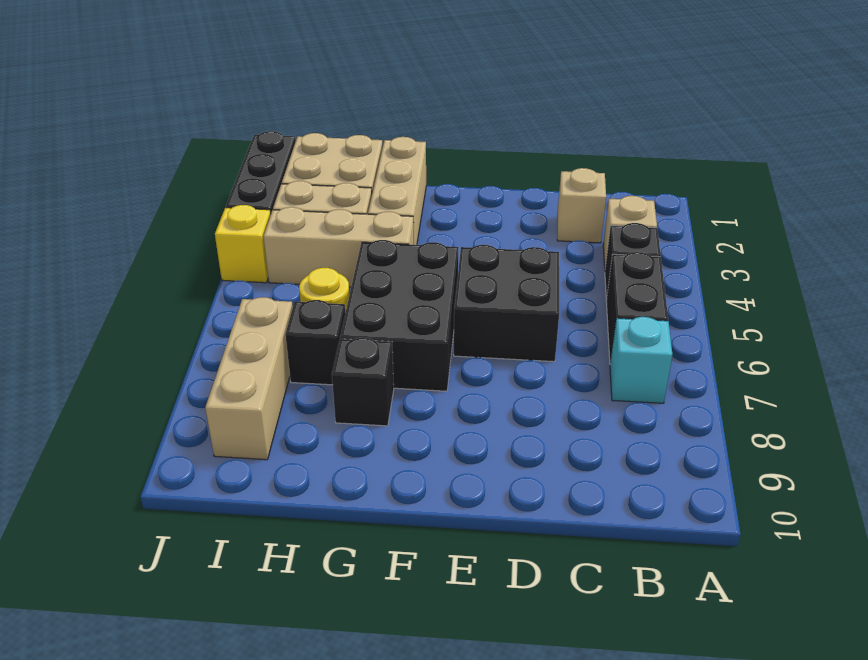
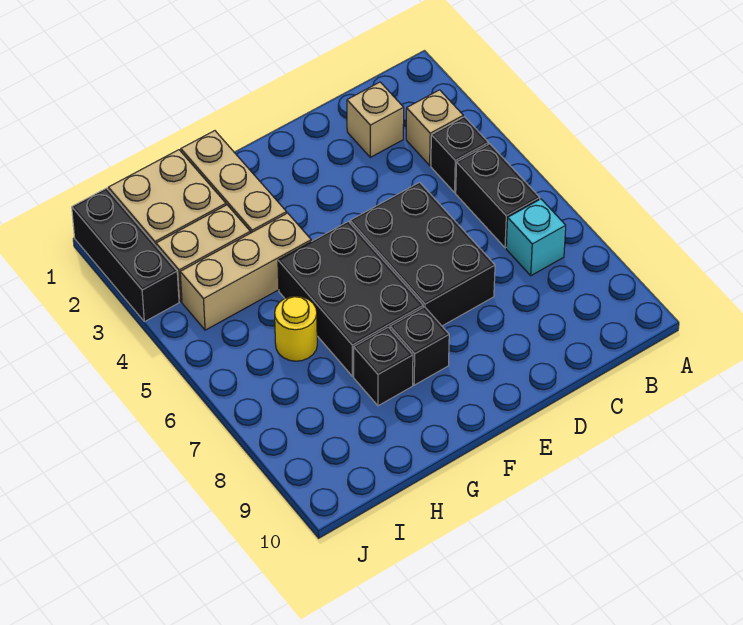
black 2x2 brick [454,245,559,362] -> black 2x3 brick [350,182,495,326]
black 1x1 brick [285,300,345,385] -> black 1x1 brick moved to [390,307,449,385]
tan 1x3 brick [205,297,293,460] -> none
yellow 1x1 brick [215,205,271,283] -> none

